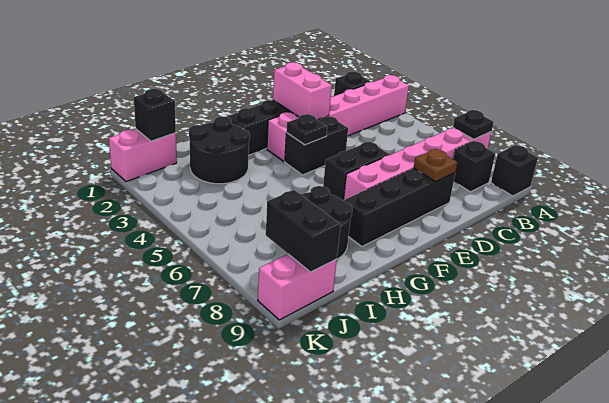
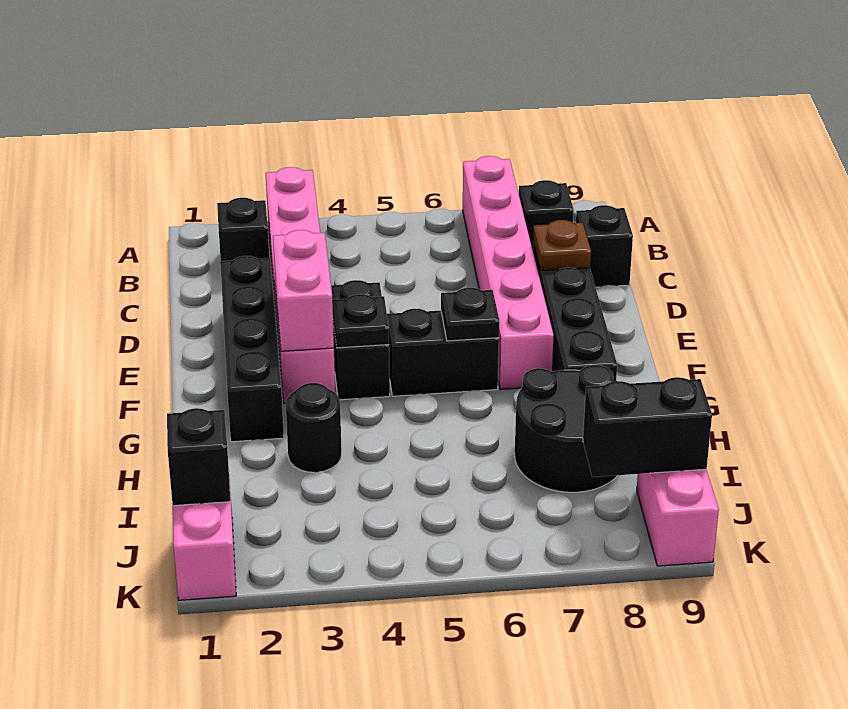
black 1x1 plate [453,110,494,139] -> black 1x1 plate moved to [441,288,499,341]
black 1x1 brick [491,145,538,196] -> black 1x1 brick moved to [576,205,633,287]
pink 1x2 brick [273,62,332,120] -> pink 1x2 brick turned to [273,230,334,351]
black 1x2 brick [323,142,389,201] -> black 1x2 brick turned to [387,309,499,396]
black 2x2 round brick [189,117,250,184] -> black 1x1 round brick [286,383,342,472]

